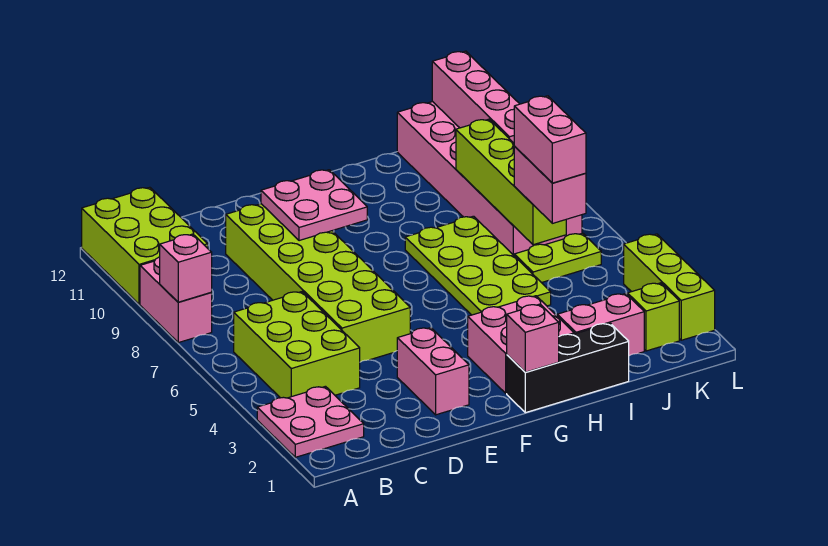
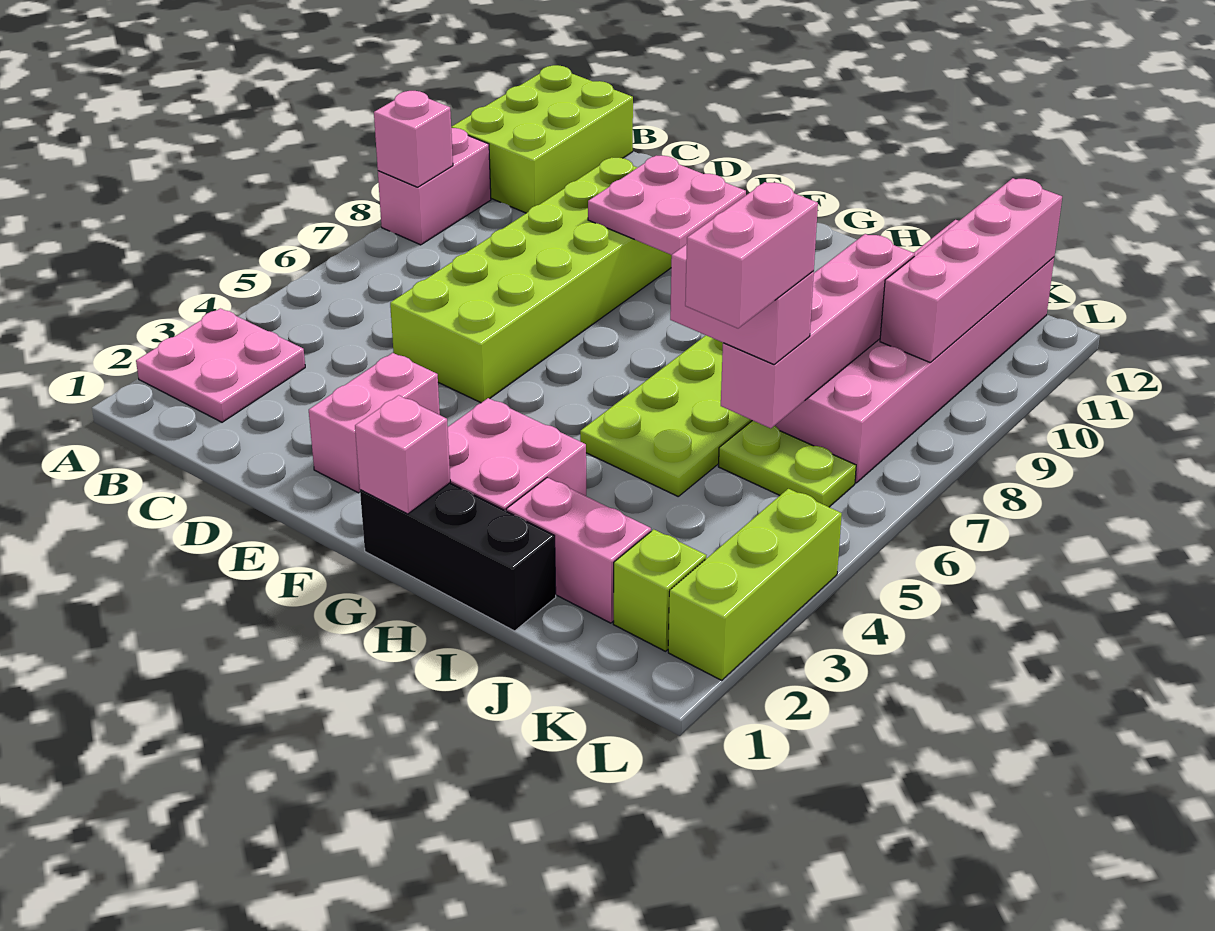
lime 2x3 brick [234,292,360,398] -> none
pink 1x2 brick [514,147,586,223] -> pink 1x2 brick turned to [670,244,814,364]
lime 1x4 brick [456,119,566,245] -> pink 1x4 brick [721,234,915,428]

